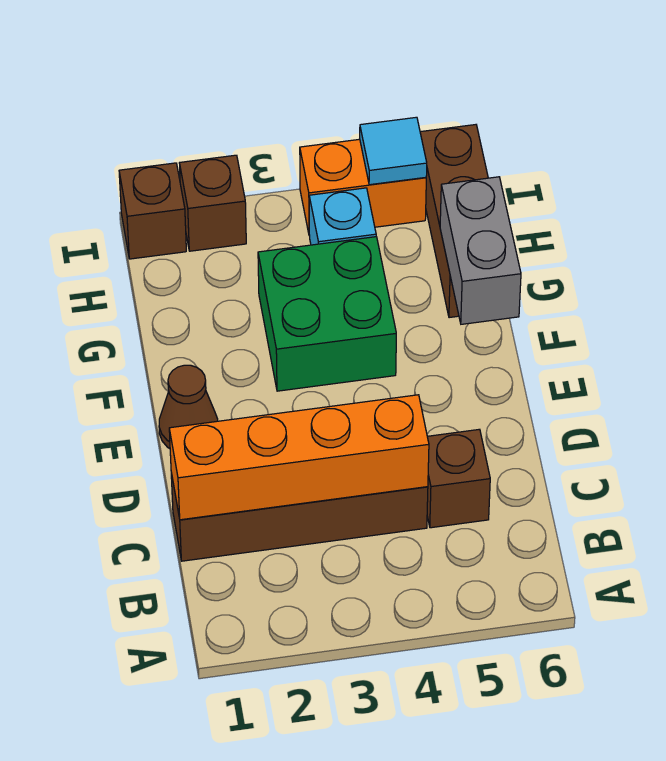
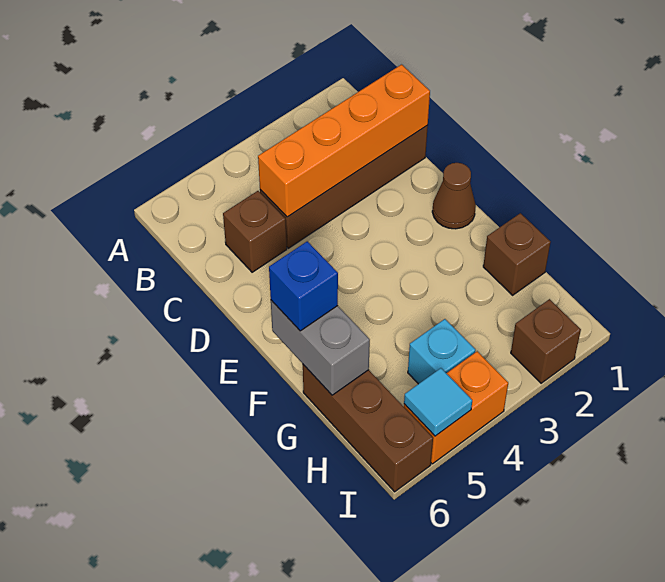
green 2x2 brick [258,237,396,391] -> none
none -> blue 1x1 brick [269,241,338,331]
brown 1x1 brick [119,163,186,259] -> brown 1x1 brick moved to [483,213,551,295]

